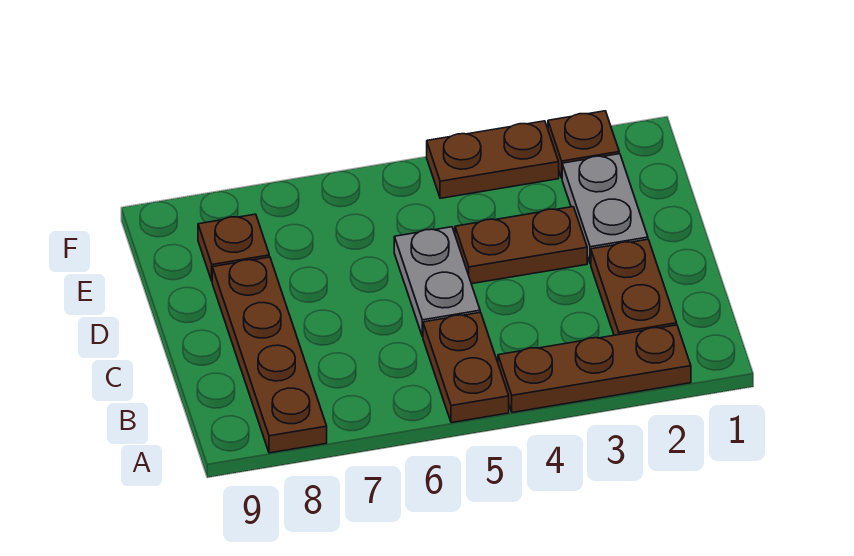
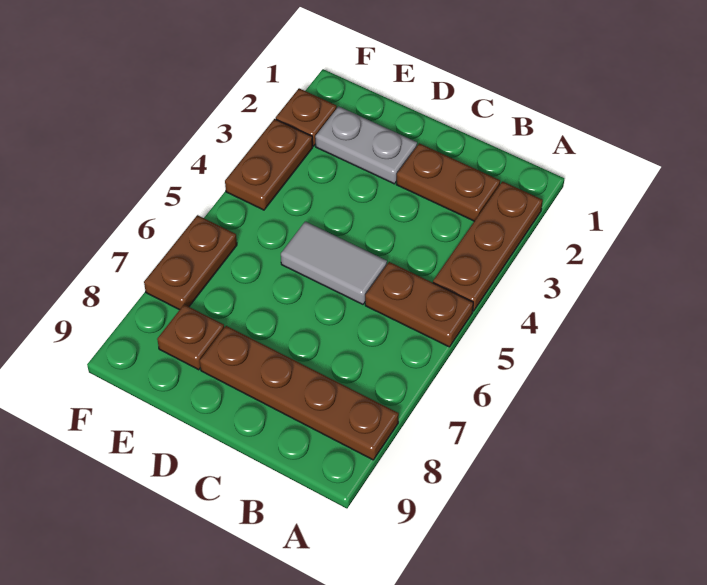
grey 1x2 plate [394,227,480,337] -> grey 1x2 tile [281,222,387,304]
brown 1x2 plate [455,207,587,284] -> brown 1x2 plate moved to [144,215,237,310]

